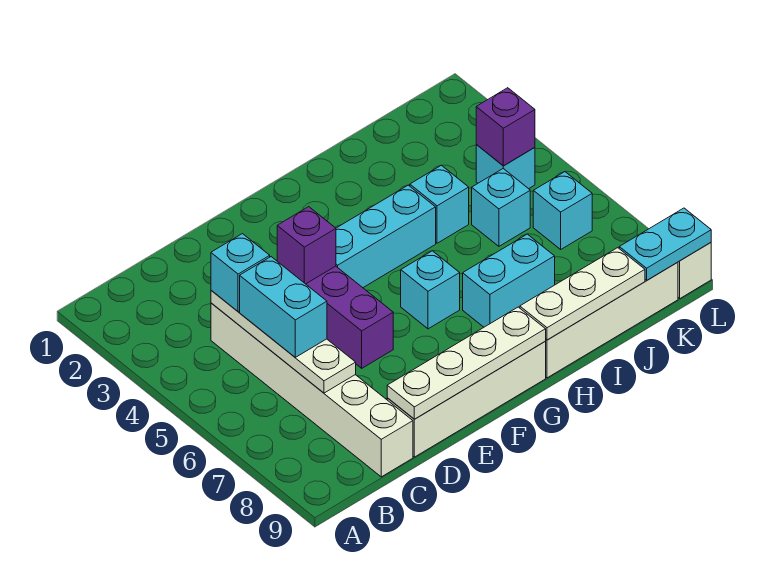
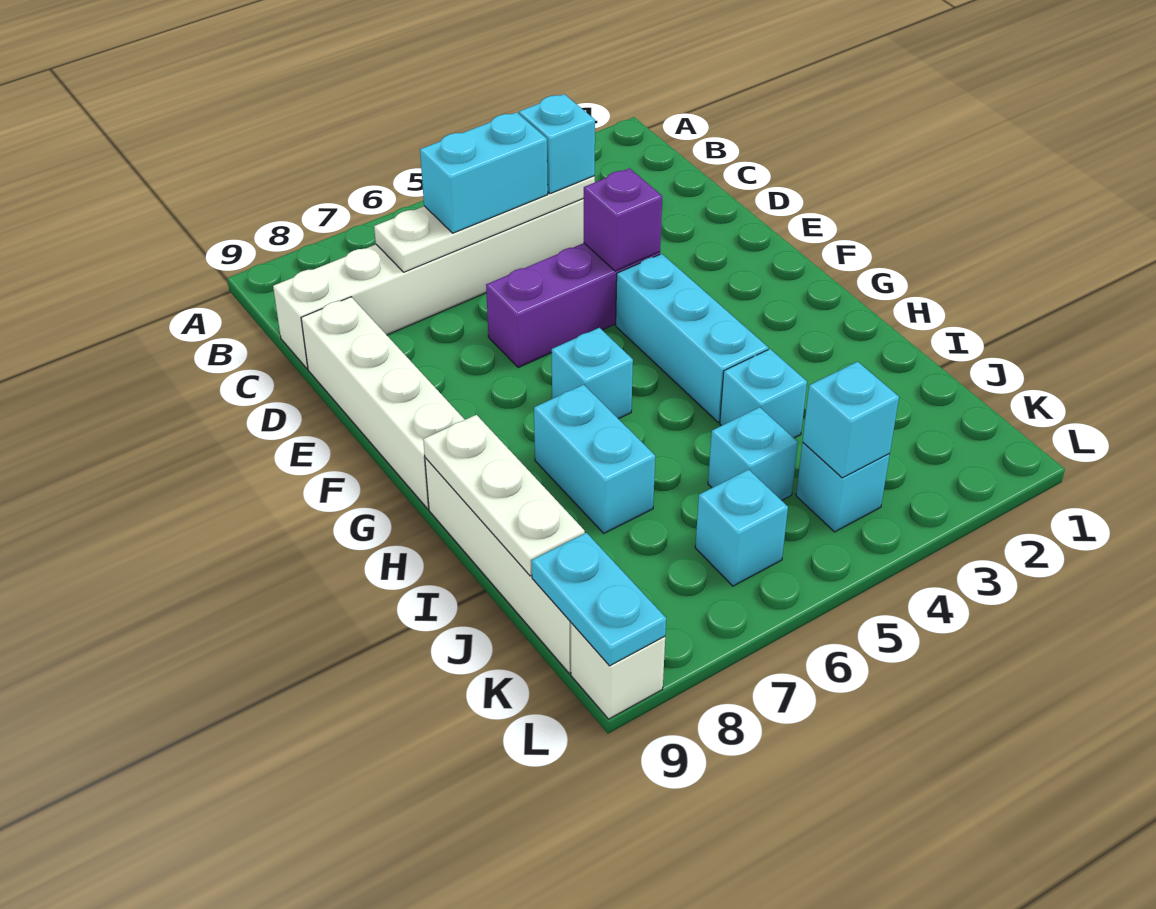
white 1x4 plate [387,307,546,419] -> none
purple 1x1 brick [476,88,535,166] -> cyan 1x1 brick [802,362,899,478]

